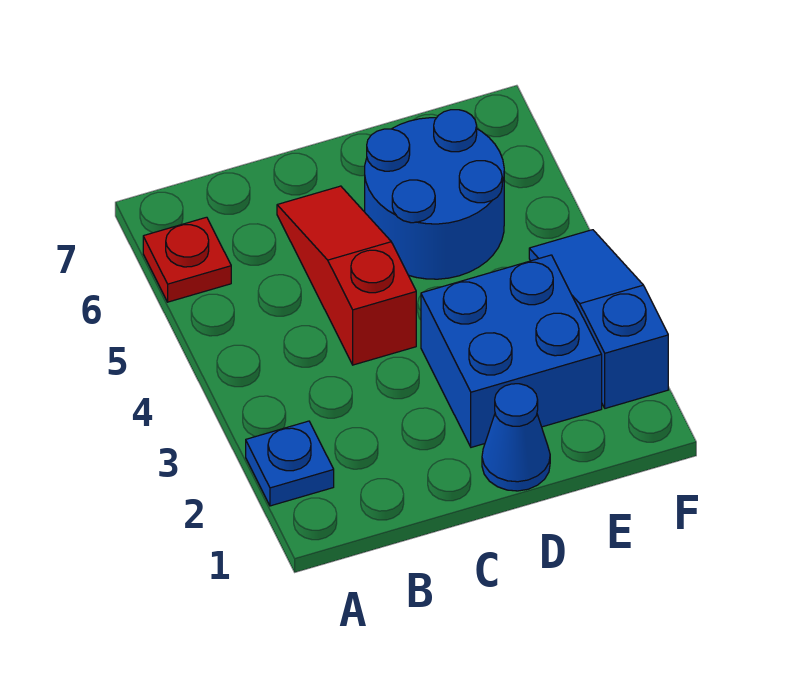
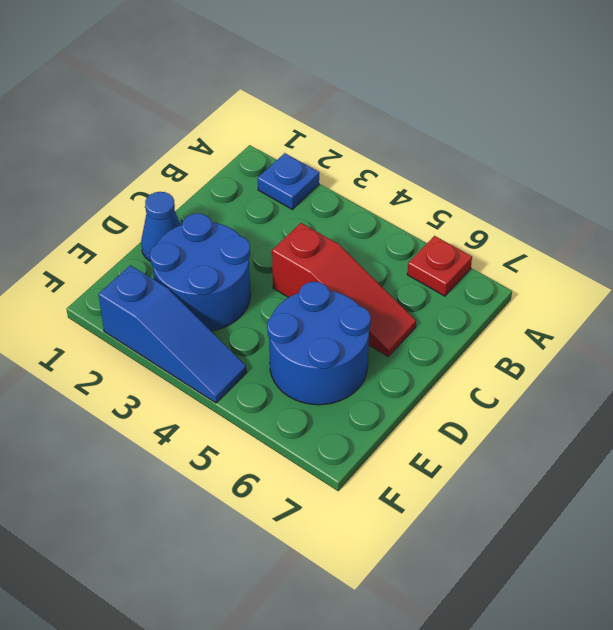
blue 2x2 brick [421,255,602,447] -> blue 2x2 round brick [150,213,251,331]

